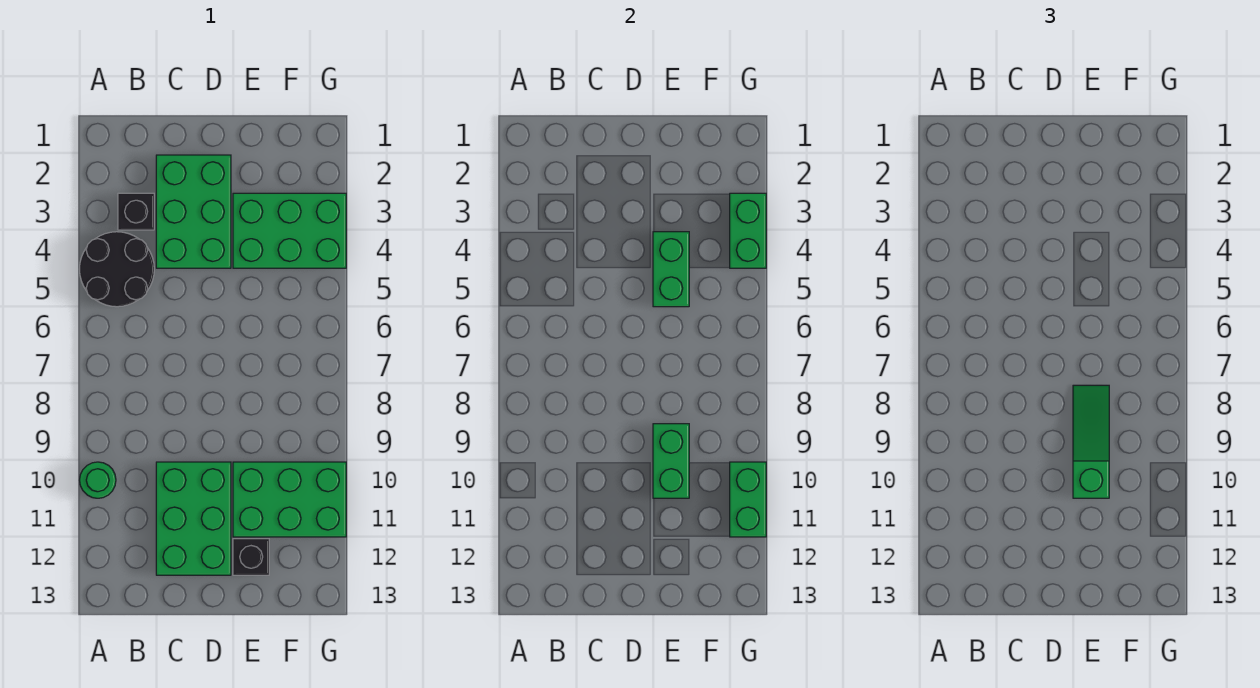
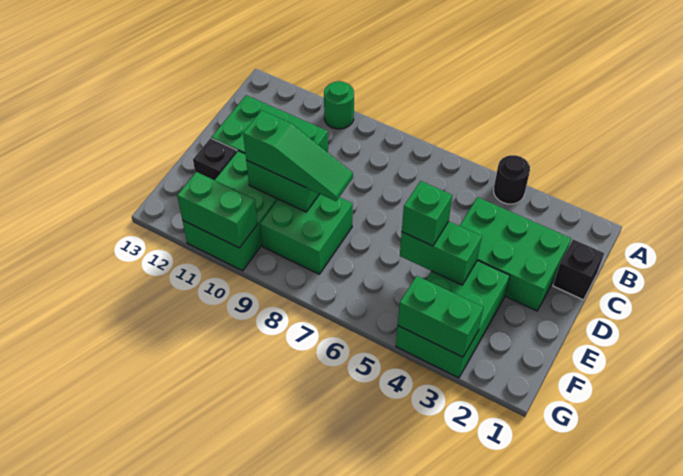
black 2x2 round brick [80,232,154,307] -> black 1x1 round brick [494,155,530,204]
black 1x1 brick [118,193,154,230] -> black 1x1 brick moved to [553,239,604,300]
none -> green 1x1 brick [402,181,452,246]
none -> green 2x2 brick [260,194,353,274]

